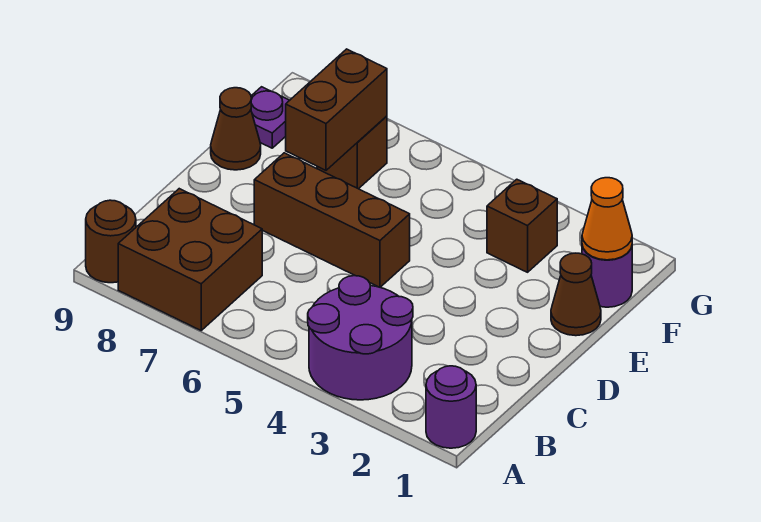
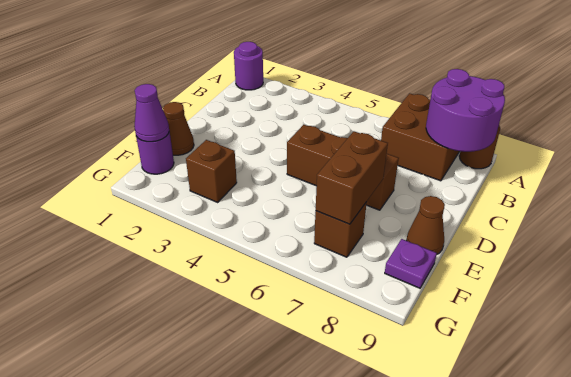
purple 2x2 round brick [308,276,413,400] -> purple 2x2 round brick moved to [426,69,505,152]
orange 1x1 cone [582,178,632,260] -> purple 1x1 cone [134,84,169,142]

